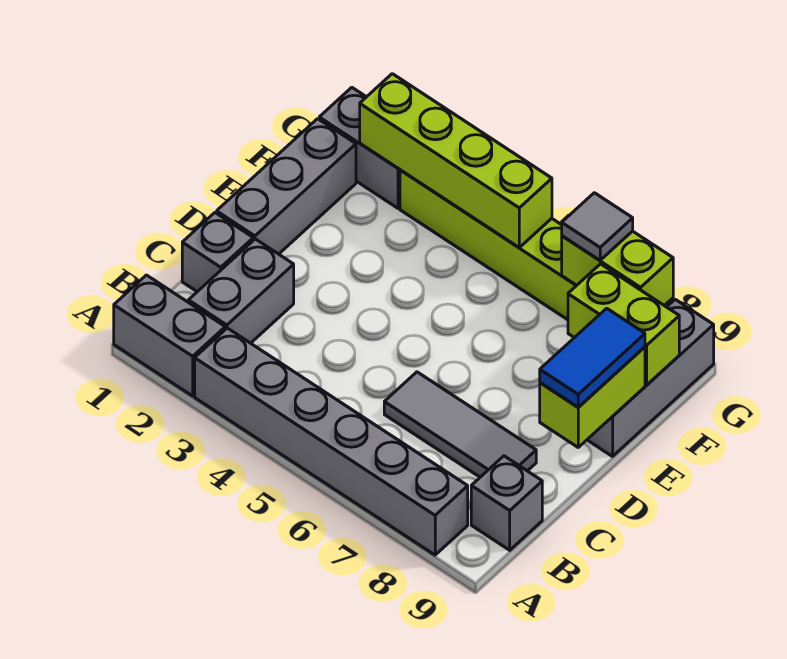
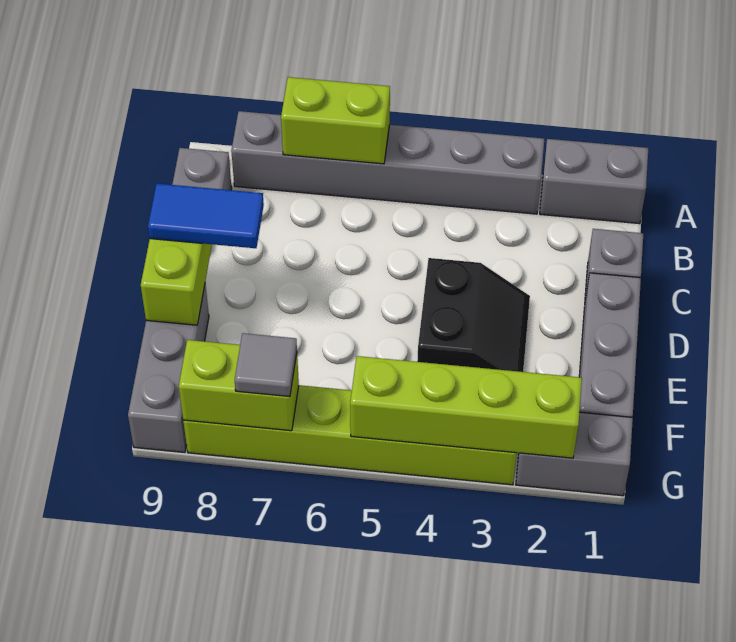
grey 1x2 brick [188,239,294,343] -> none
grey 1x3 tile [384,372,536,477] -> none
none -> black 2x2 slope [417,258,530,372]
blue 1x2 tile [540,308,645,407] -> blue 1x2 tile turned to [148,184,264,248]
lime 1x2 brick [568,264,679,385] -> lime 1x2 brick moved to [281,77,390,164]

